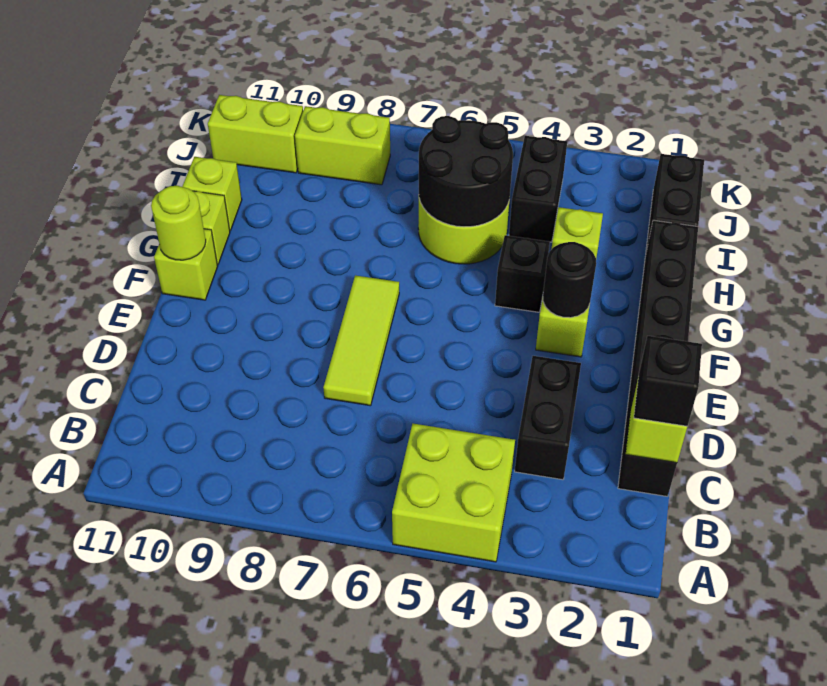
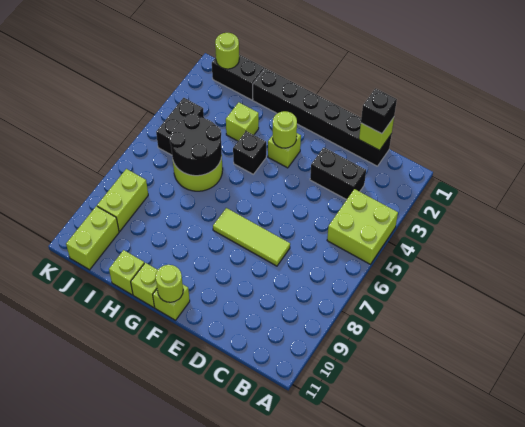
black 1x1 round brick [543,242,596,318] -> lime 1x1 round brick [273,111,297,148]
black 1x2 brick [509,136,567,242] -> black 1x2 brick turned to [156,98,204,155]
none -> lime 1x1 round brick [215,33,239,69]

